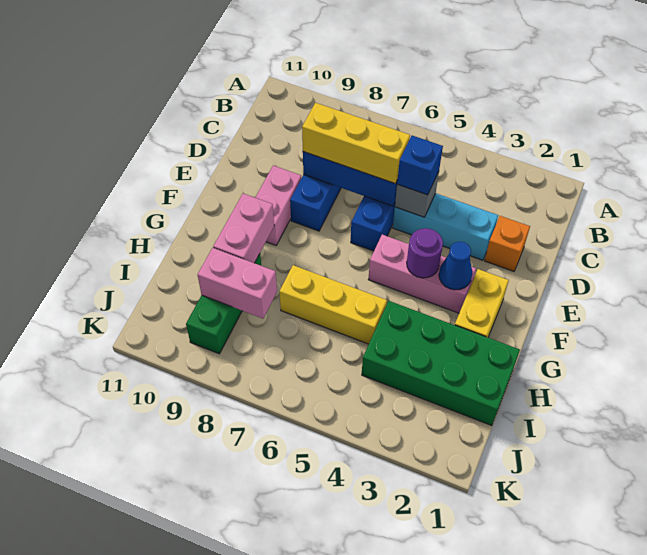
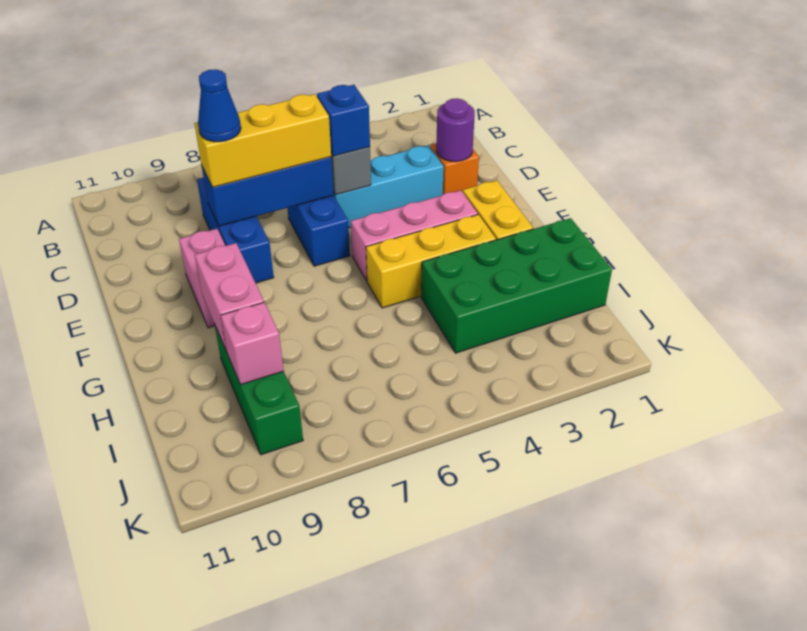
blue 1x1 cone [439,242,472,290] -> blue 1x1 cone moved to [198,69,241,142]
purple 1x1 round brick [407,228,443,278] -> purple 1x1 round brick moved to [436,98,475,162]
yellow 1x3 brick [279,265,387,344] -> yellow 1x3 brick moved to [366,215,496,308]
pink 1x2 brick [198,248,277,319] -> pink 1x1 brick [221,302,284,385]

